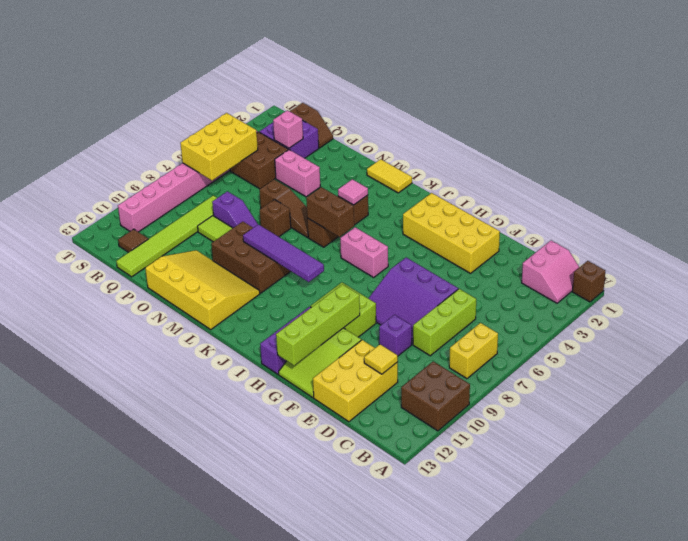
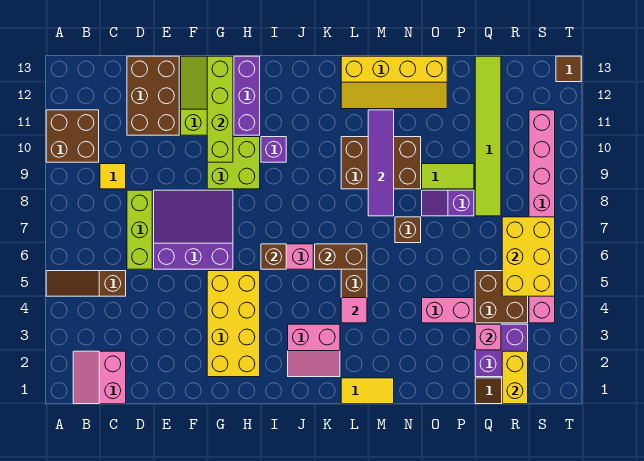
brown 1x1 brick [572,261,605,302] -> brown 1x1 brick moved to [261,244,286,269]
yellow 1x2 brick [449,323,498,379] -> yellow 1x2 brick moved to [502,351,528,404]
yellow 2x3 brick [313,340,398,422] -> brown 2x3 brick [127,56,179,135]
yellow 1x1 tile [364,344,398,374] -> yellow 1x1 tile moved to [100,164,126,189]
purple 1x1 brick [379,315,412,356] -> purple 1x1 brick moved to [261,137,286,162]
yellow 2x4 brick [403,193,500,273] -> yellow 2x4 brick turned to [207,271,260,377]
none -> pink 2x2 slope [288,324,340,377]
purple 1x4 tile [243,224,324,282] -> purple 1x4 tile turned to [368,110,394,216]
yellow 3x4 slope [145,250,260,329] -> yellow 2x4 slope [341,56,447,109]
brown 1x3 slope [260,179,308,237] -> brown 1x3 slope moved to [46,271,126,296]
brown 1x1 tile [118,229,148,252] -> brown 1x1 tile moved to [556,56,581,82]

